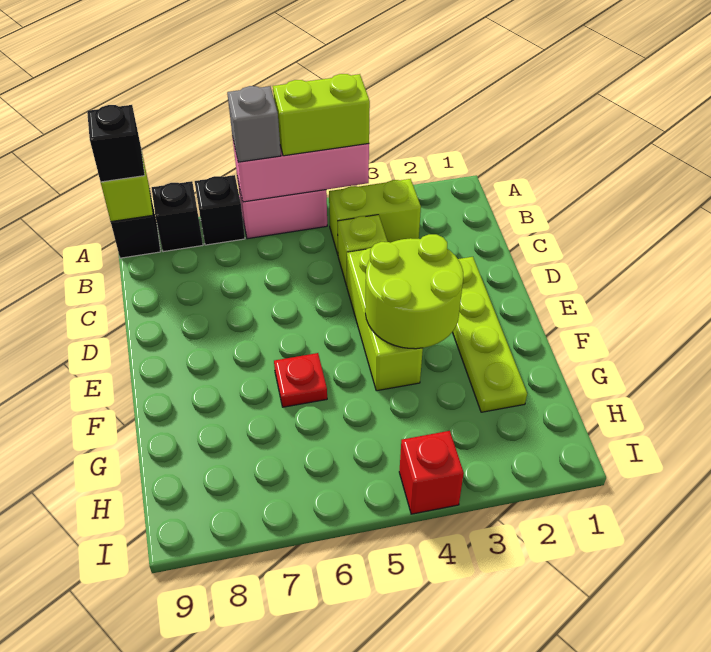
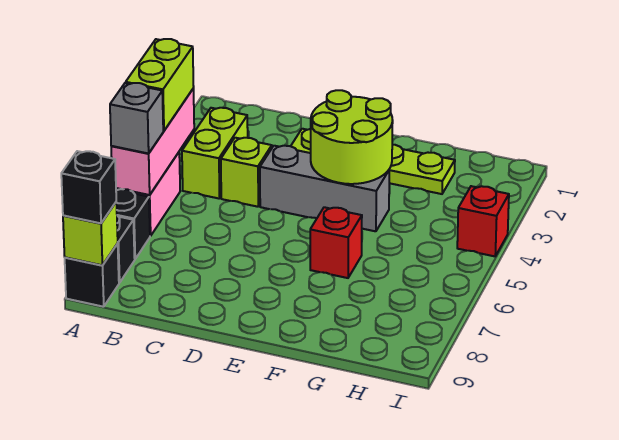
lime 1x3 brick [347,248,423,391] -> grey 1x3 brick [260,146,389,231]
red 1x1 plate [274,353,327,407] -> red 1x1 brick [310,207,362,278]

